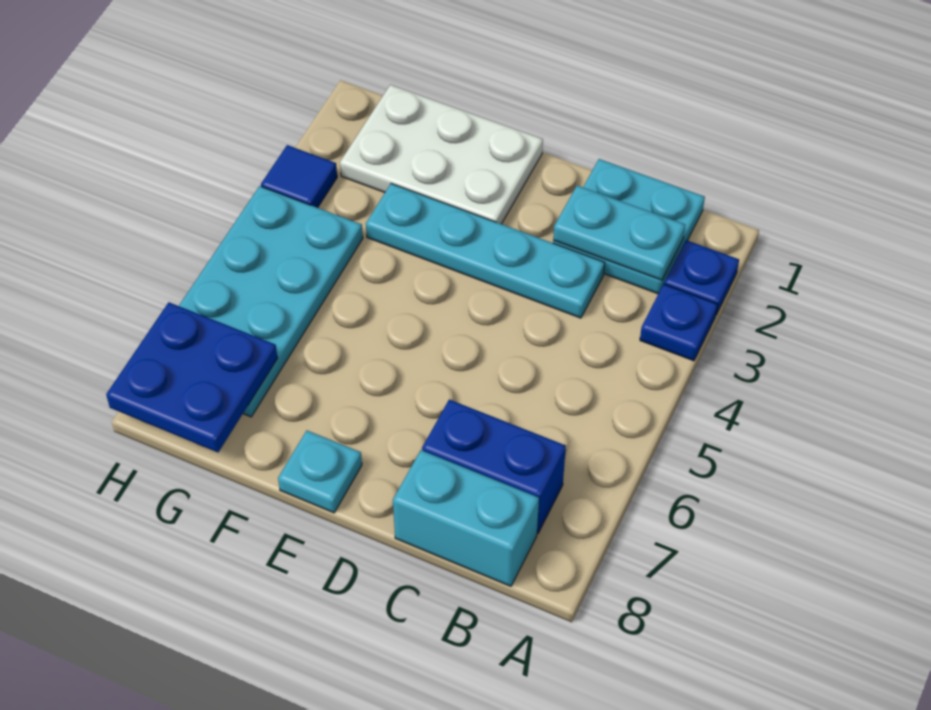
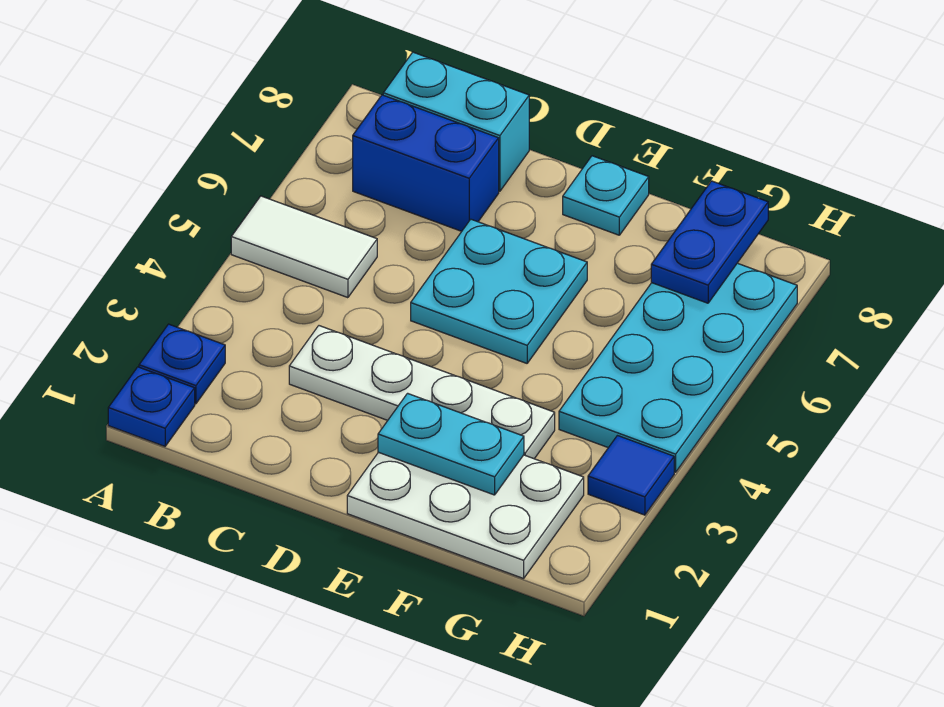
blue 1x1 plate [640,284,717,361] -> blue 1x1 plate moved to [108,367,195,446]
none -> white 1x2 tile [231,196,377,298]
cyan 2x2 plate [553,159,705,294] -> cyan 2x2 plate moved to [411,219,587,363]
cyan 1x2 plate [553,185,685,280] -> cyan 1x2 plate moved to [378,393,524,495]
cyan 1x4 plate [366,184,605,318] -> white 1x4 plate [289,326,555,459]
blue 2x2 plate [106,302,278,452] -> blue 1x2 plate [651,181,768,303]

